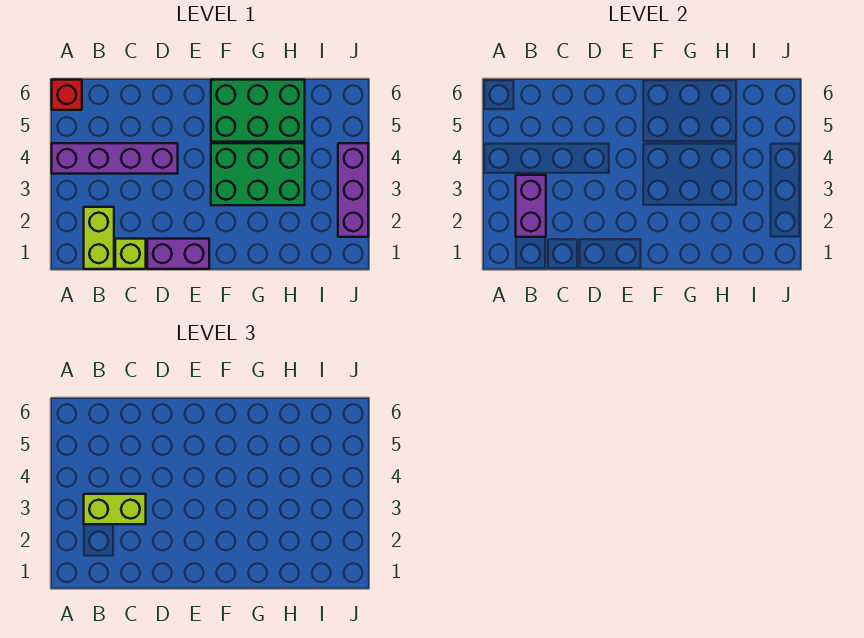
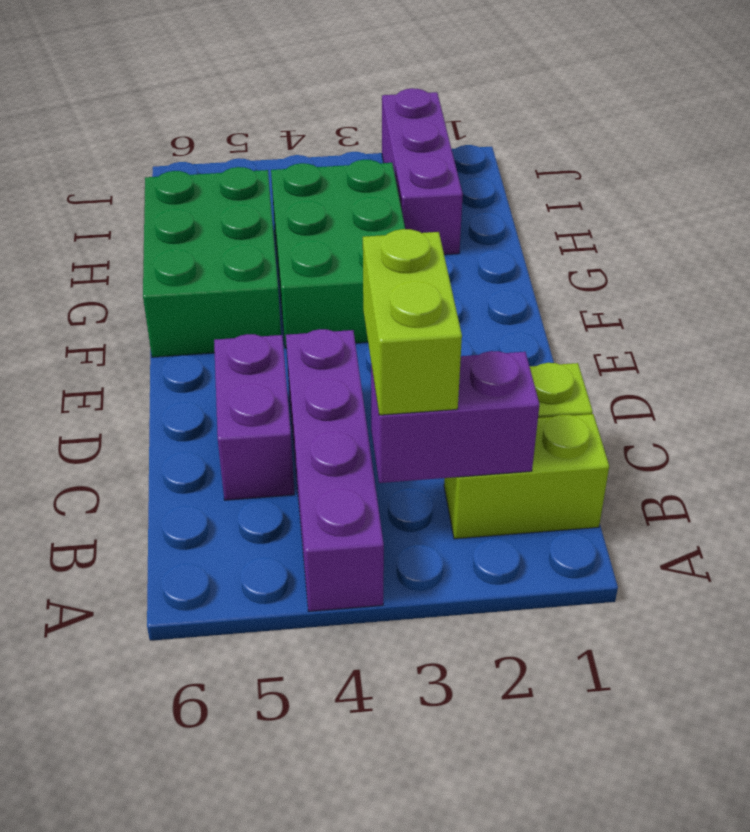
red 1x1 brick [52,80,82,110] -> none
purple 1x2 brick [147,239,209,269] -> purple 1x2 brick moved to [214,334,294,500]
purple 1x3 brick [338,143,368,237] -> purple 1x3 brick turned to [382,88,463,255]

